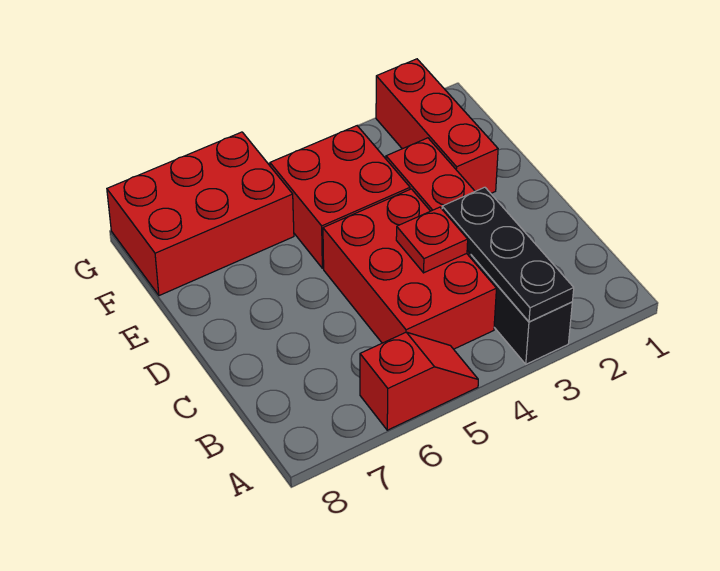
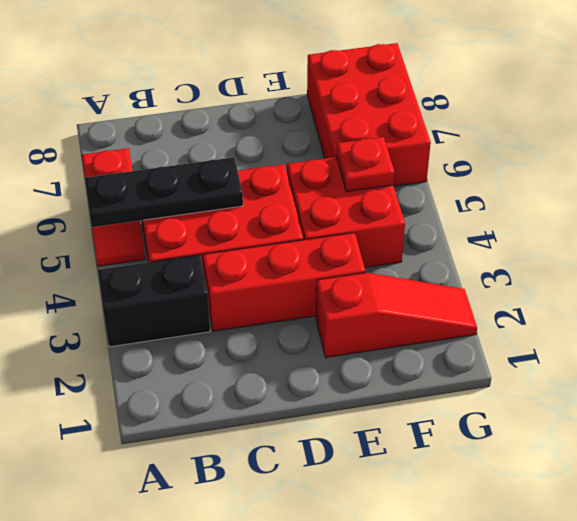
black 1x3 plate [442,187,574,322] -> black 1x3 plate moved to [85,157,243,227]
red 1x1 plate [396,207,468,273] -> red 1x1 plate moved to [336,137,394,192]
red 1x3 brick [376,59,498,193] -> red 1x3 slope [316,273,477,358]

